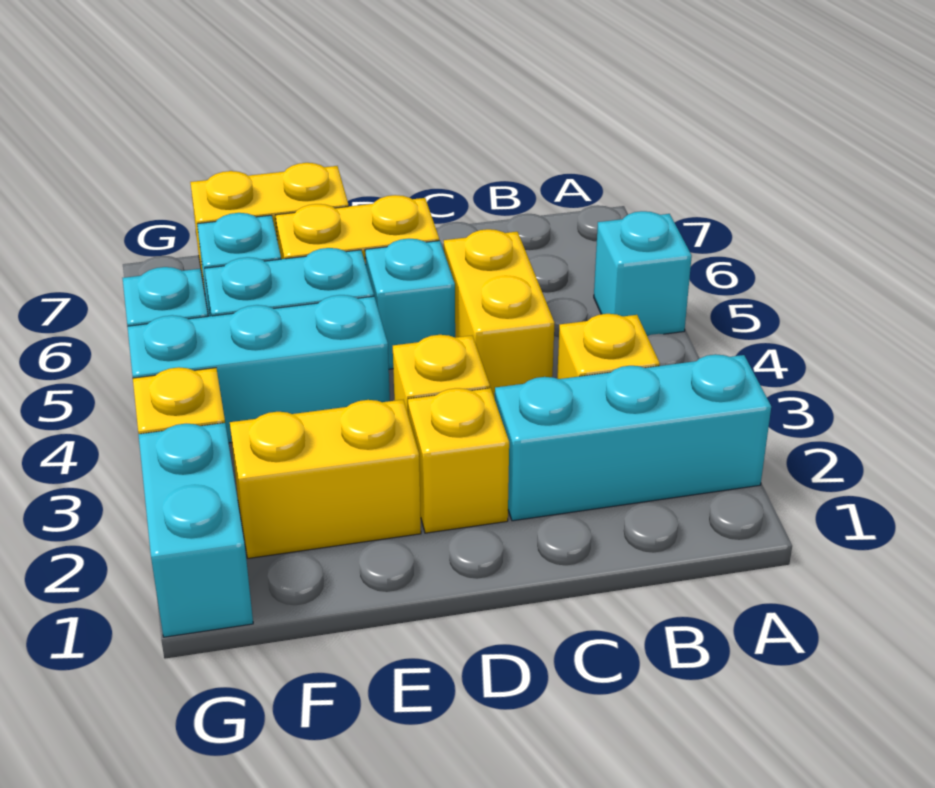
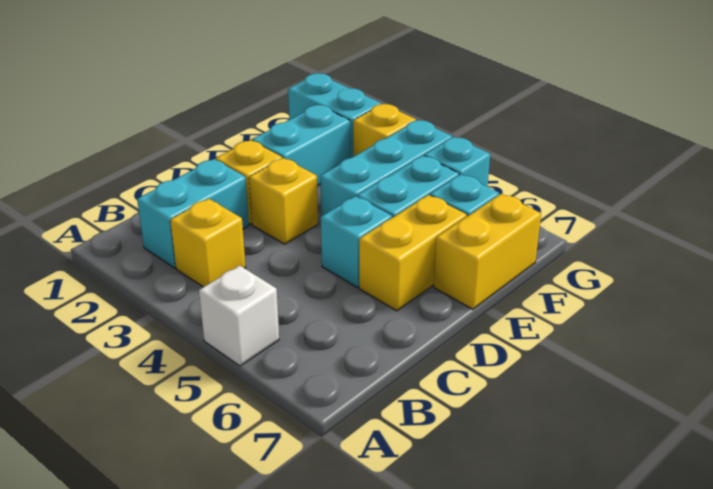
cyan 1x3 brick [495,354,771,521] -> cyan 1x2 brick [137,159,249,268]
cyan 1x1 brick [594,211,692,336] -> white 1x1 brick [199,266,279,366]
yellow 1x2 brick [444,229,554,399] -> none
yellow 1x2 brick [230,400,421,558] -> cyan 1x2 brick [252,105,350,186]

